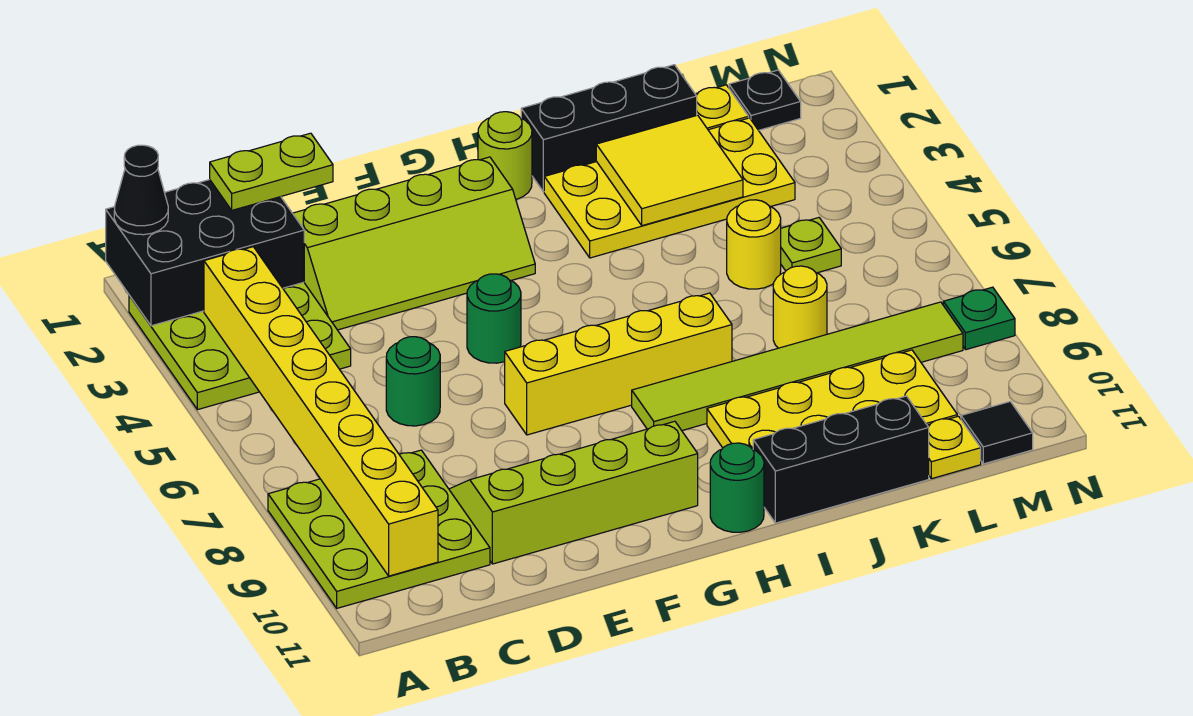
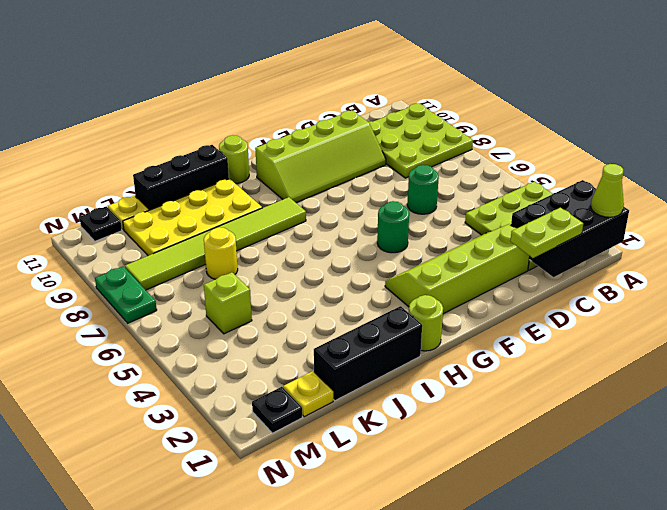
black 1x1 cone [114,145,168,235] -> lime 1x1 cone [591,164,624,217]
yellow 1x8 brick [204,247,438,576] -> none
yellow 1x4 brick [505,293,732,435] -> none
green 1x1 round brick [710,443,764,532] -> lime 1x1 round brick [219,135,249,184]
yellow 2x4 plate [544,118,795,258] -> none
yellow 2x2 tile [596,115,743,226] -> none
yellow 1x1 round brick [727,200,781,289] -> none
lime 1x1 plate [781,218,841,273] -> lime 1x1 brick [204,272,252,334]
black 1x1 tile [961,401,1033,464] -> black 1x1 plate [79,206,122,241]
green 1x1 plate [943,287,1015,350] -> green 1x2 plate [95,266,157,323]

